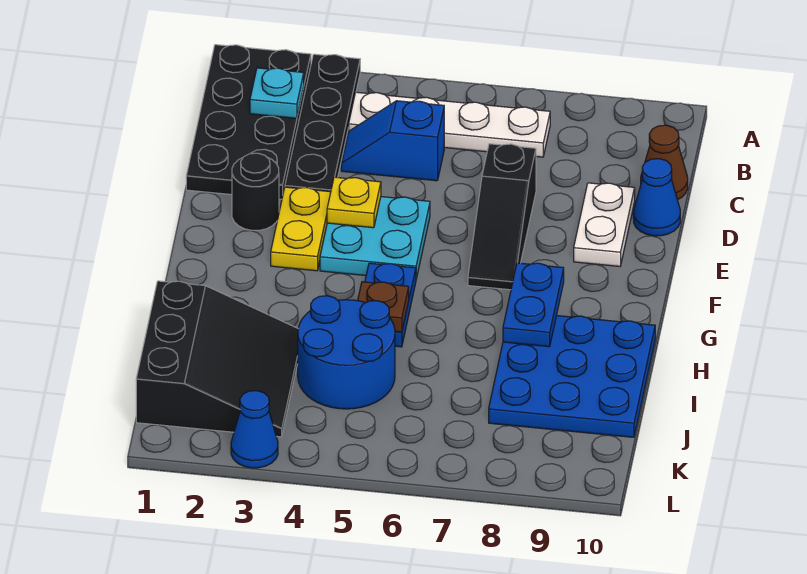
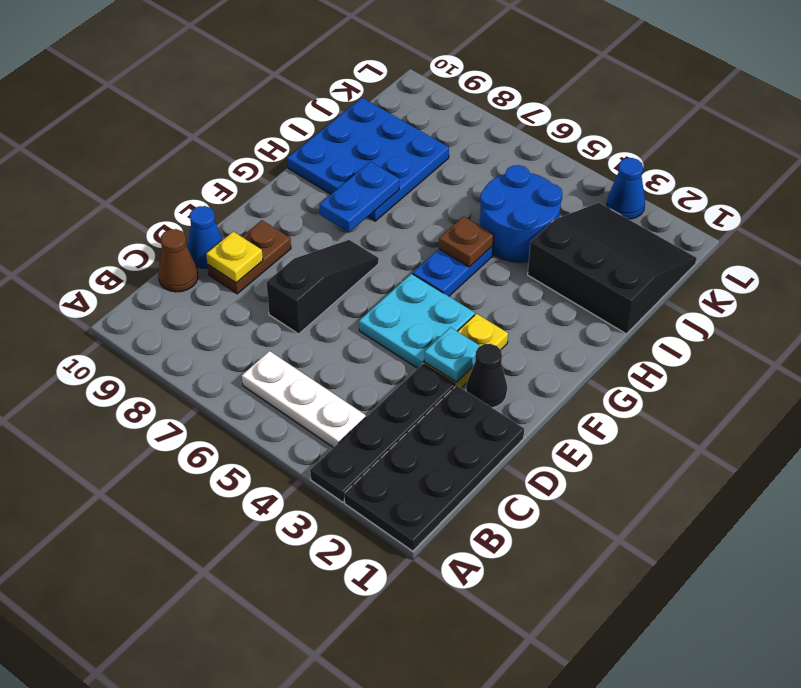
cyan 1x1 plate [250,68,304,118] -> cyan 1x1 plate moved to [424,327,480,382]
white 1x4 plate [349,92,550,157] -> white 1x3 plate [242,351,366,448]
blue 1x2 slope [341,101,444,181] -> none
white 1x2 plate [574,183,635,266] -> brown 1x2 plate [208,220,291,294]
black 1x1 round brick [232,153,279,230] -> black 1x1 cone [466,344,507,408]
yellow 1x1 plate [327,177,381,228] -> yellow 1x1 plate moved to [206,232,263,283]
black 3x3 slope [136,281,298,437] -> black 3x3 slope turned to [528,203,697,334]

